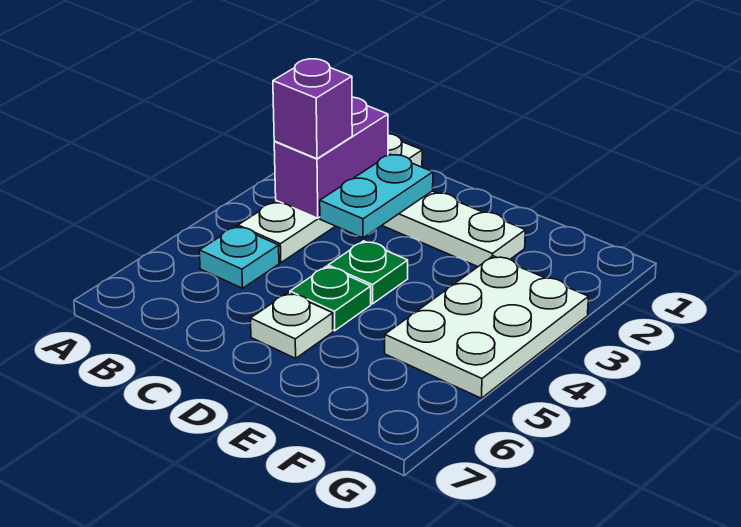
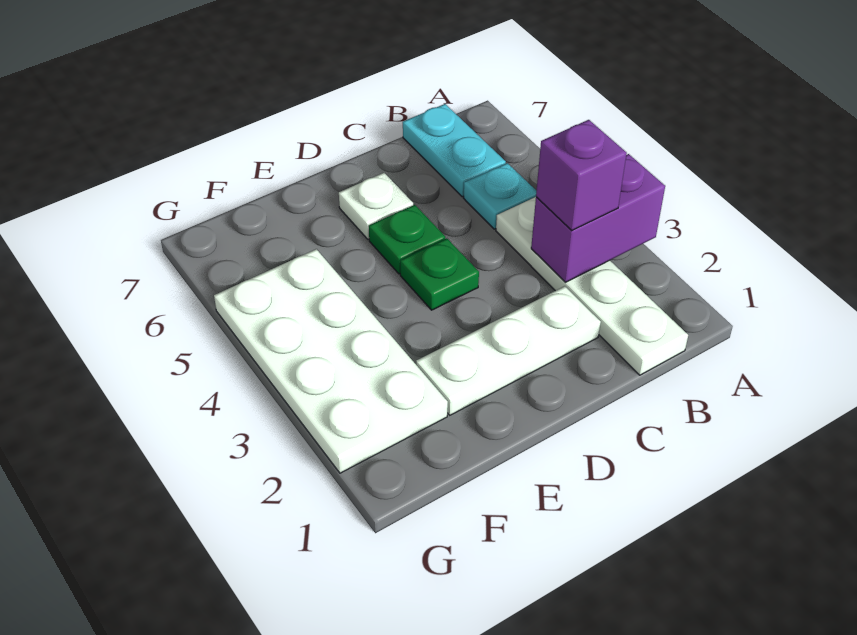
purple 1x2 brick [274,97,388,218] -> purple 1x2 brick turned to [531,154,665,282]
cyan 1x2 plate [320,154,433,238] -> cyan 1x2 plate moved to [403,104,506,197]
white 2x3 plate [385,256,589,398] -> white 2x4 plate [214,249,448,473]

